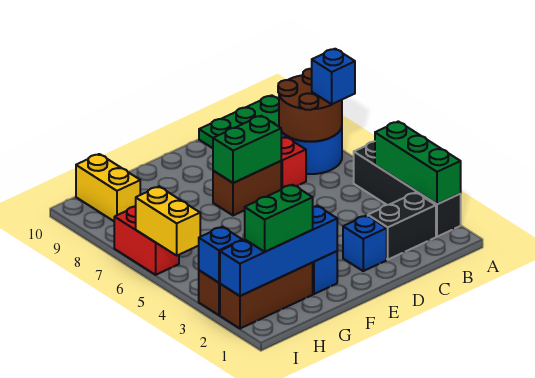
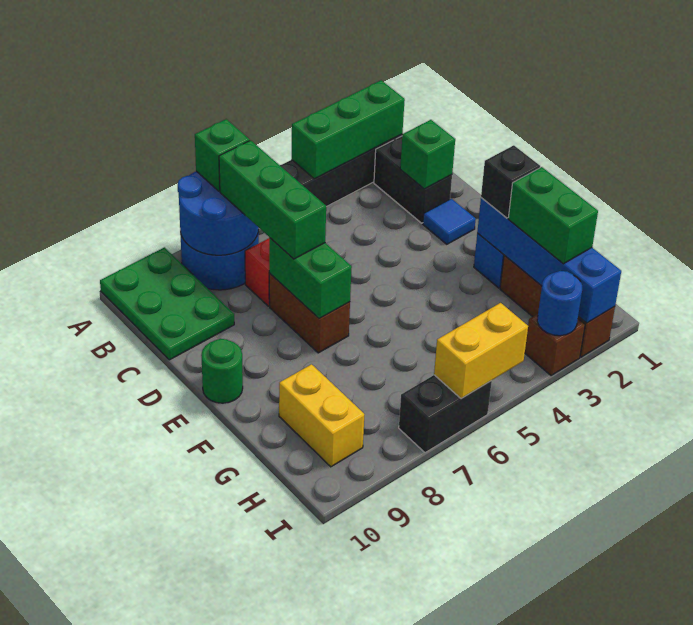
brown 2x2 round brick [278,69,342,141] -> blue 2x2 round brick [178,171,259,255]
blue 1x1 brick [312,49,355,104] -> green 1x1 brick [195,119,250,191]
none -> green 1x3 brick [219,140,326,259]
none -> green 1x1 brick [400,120,455,189]
blue 1x1 brick [343,215,387,271] -> blue 1x1 tile [423,199,476,244]
none -> green 1x1 round brick [201,339,243,403]
none -> black 1x1 brick [481,145,540,218]
yellow 1x2 brick [76,154,140,221] -> yellow 1x2 brick turned to [279,364,364,467]
blue 1x1 brick [199,227,242,283] -> blue 1x1 round brick [537,271,582,336]
red 1x2 brick [114,207,179,275] -> black 1x2 brick [399,375,492,453]

